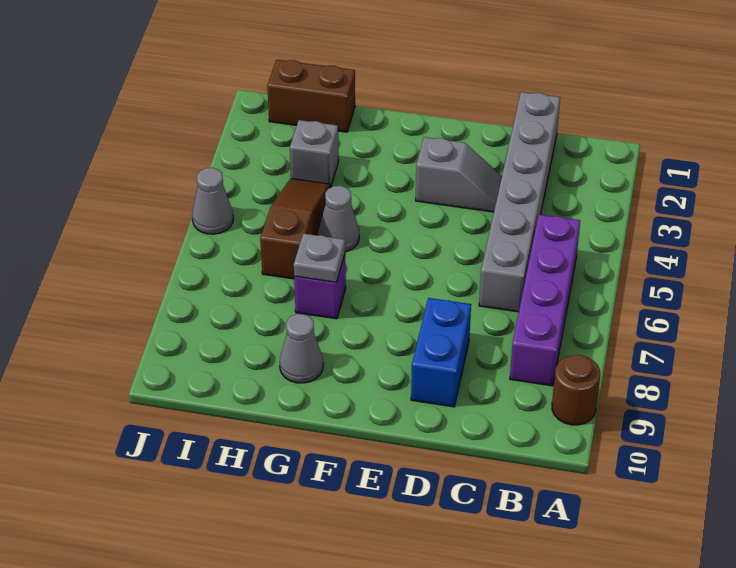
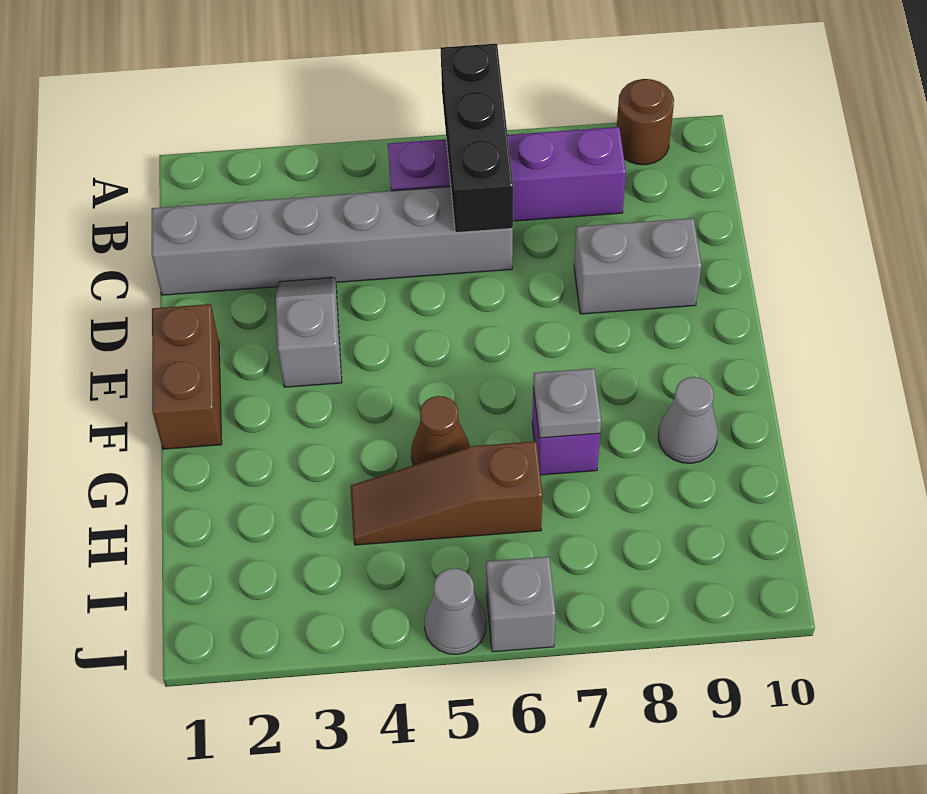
none -> black 1x3 brick [441,44,513,233]
blue 1x2 brick [411,298,471,407] -> grey 1x2 brick [574,218,702,314]
grey 1x1 cone [318,186,359,252] -> brown 1x1 cone [411,396,470,465]
brown 1x2 brick [267,60,355,132] -> brown 1x2 brick moved to [152,304,222,449]
grey 1x1 brick [290,120,339,188] -> grey 1x1 brick moved to [486,557,556,652]

